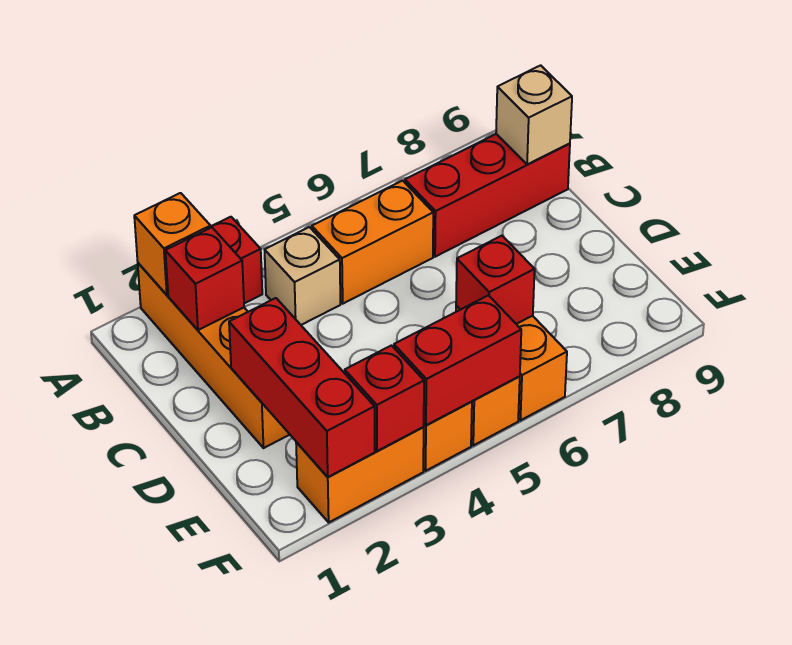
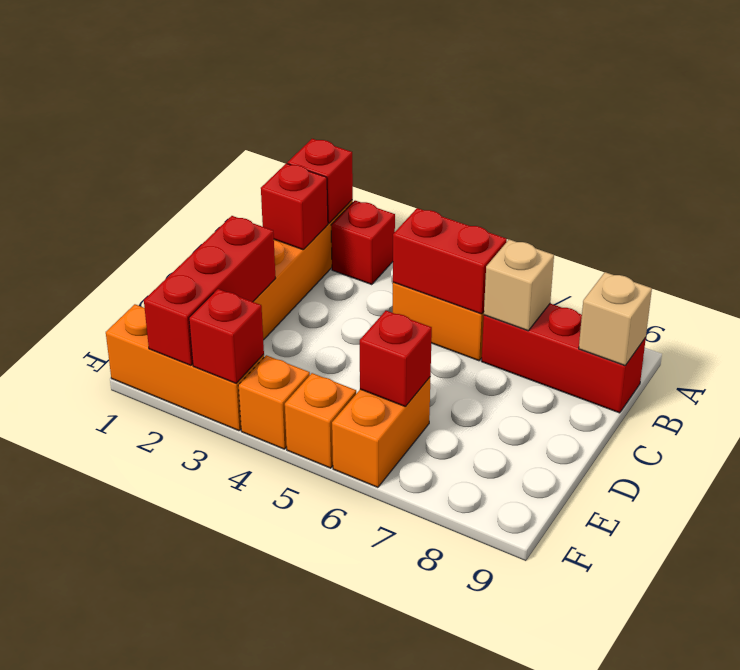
orange 1x1 brick [134,193,211,295] -> red 1x1 brick [288,139,353,223]
tan 1x1 brick [265,227,340,325] -> tan 1x1 brick moved to [484,239,554,331]
orange 1x2 brick [296,427,424,522] -> orange 1x3 brick [106,304,264,431]
red 1x2 brick [394,295,521,425] -> red 1x2 brick moved to [393,208,507,314]

